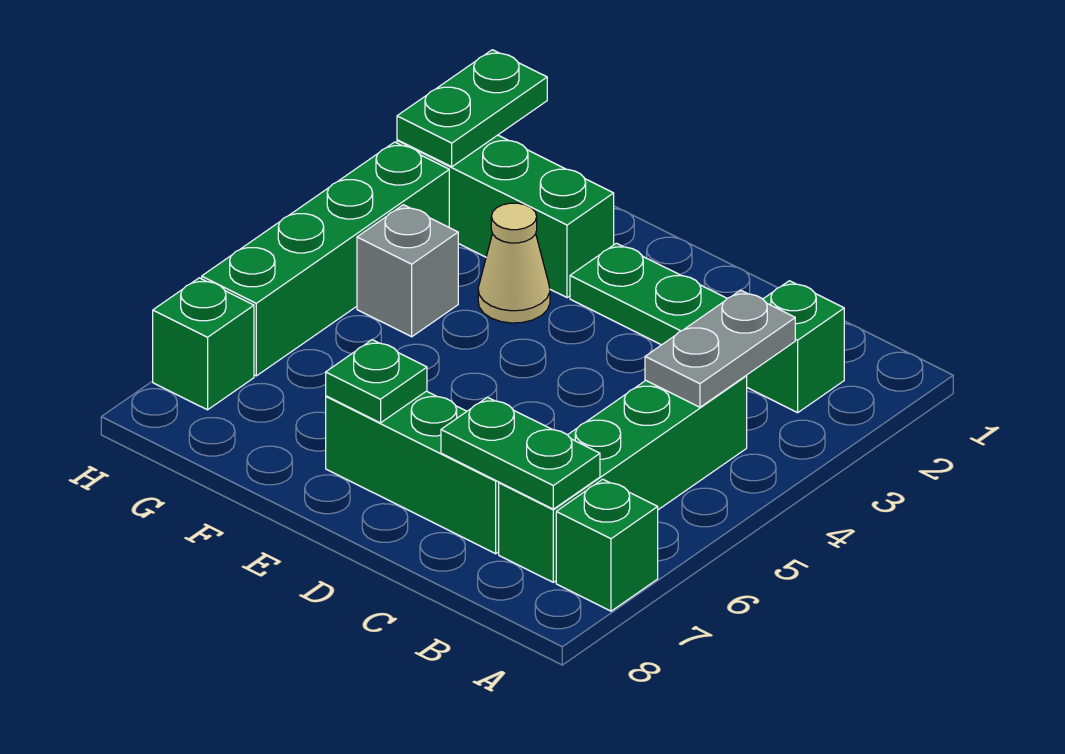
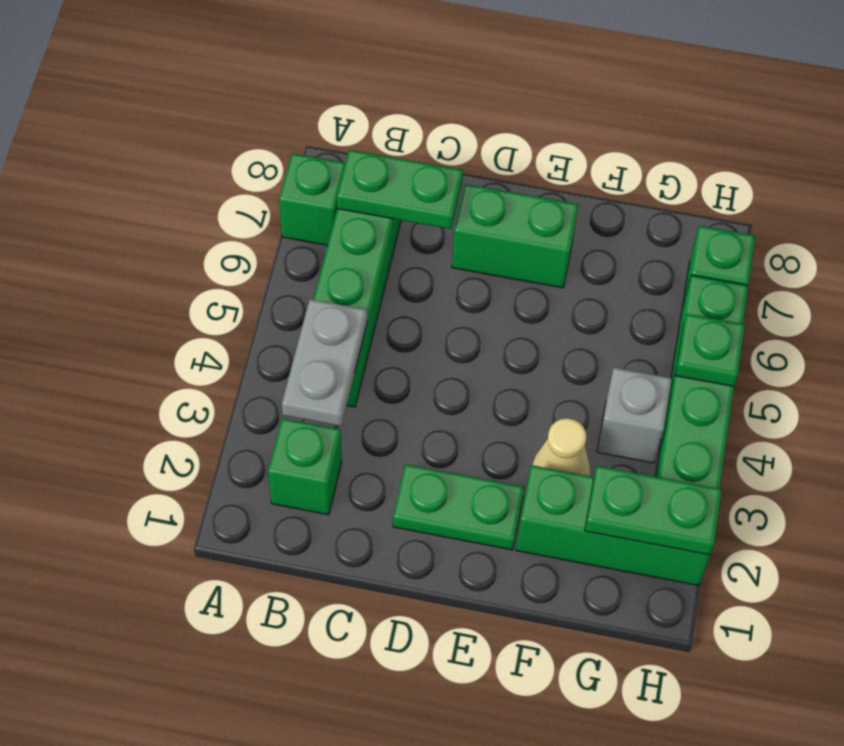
green 1x3 brick [326,391,499,554] -> green 1x2 brick [452,184,579,288]
green 1x1 plate [326,340,427,423] -> green 1x1 plate moved to [675,314,745,387]
green 1x2 plate [397,50,547,167] -> green 1x2 plate turned to [585,466,722,555]

